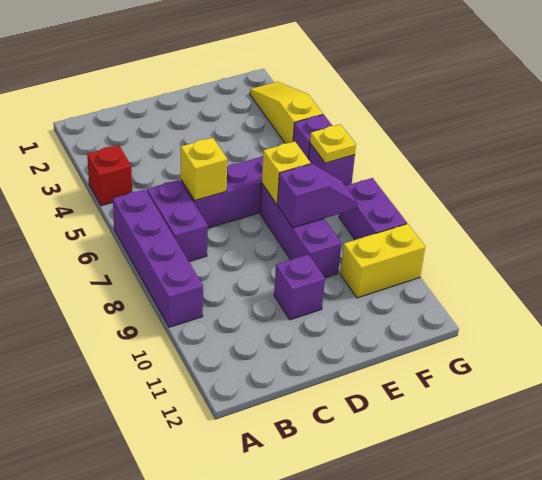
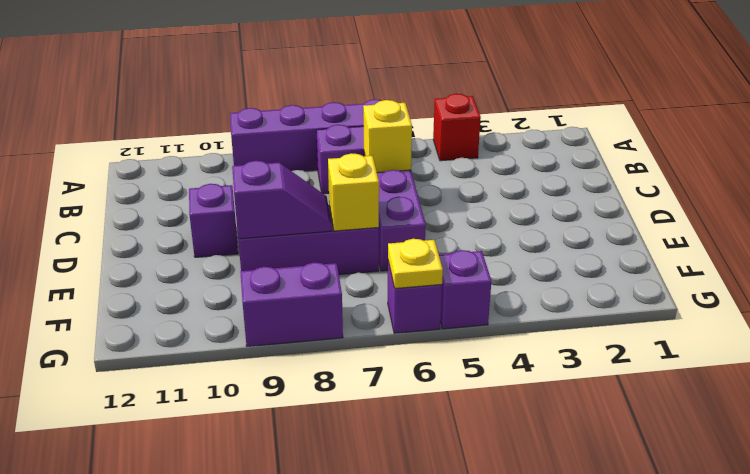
purple 1x2 slope [277,164,358,228] -> purple 1x2 slope turned to [232,161,332,239]
yellow 1x2 brick [340,224,425,298] -> none
yellow 1x3 slope [250,82,323,143] -> none

